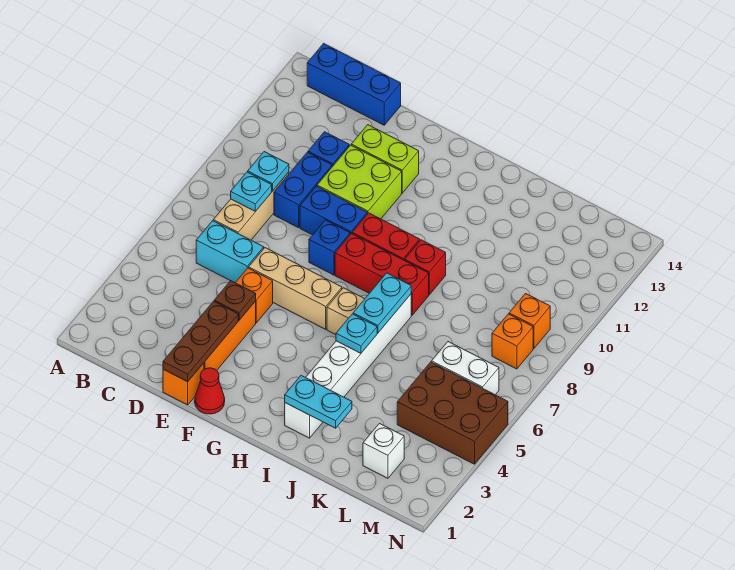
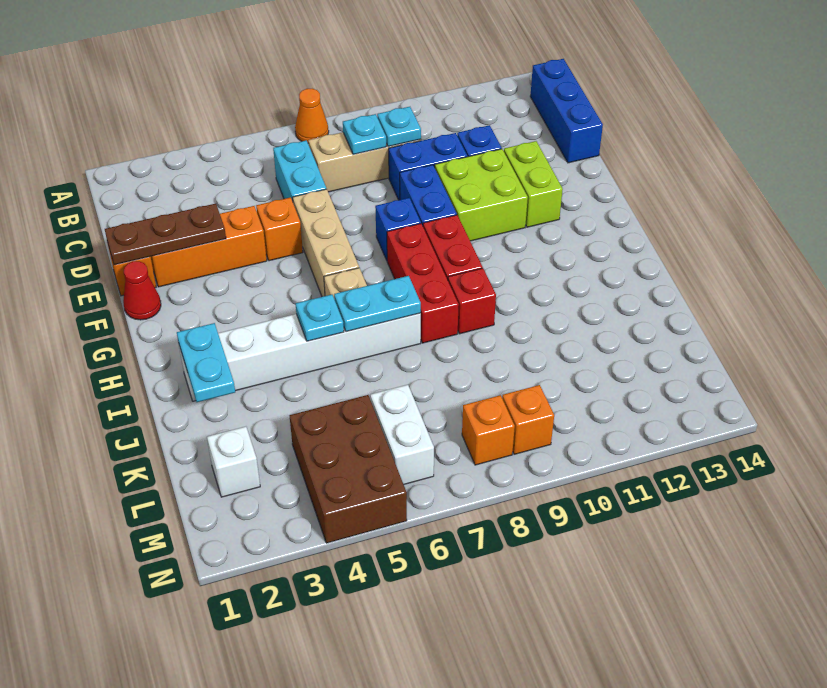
none -> orange 1x1 cone [295,89,329,144]
brown 1x1 plate [214,281,256,320] -> none

